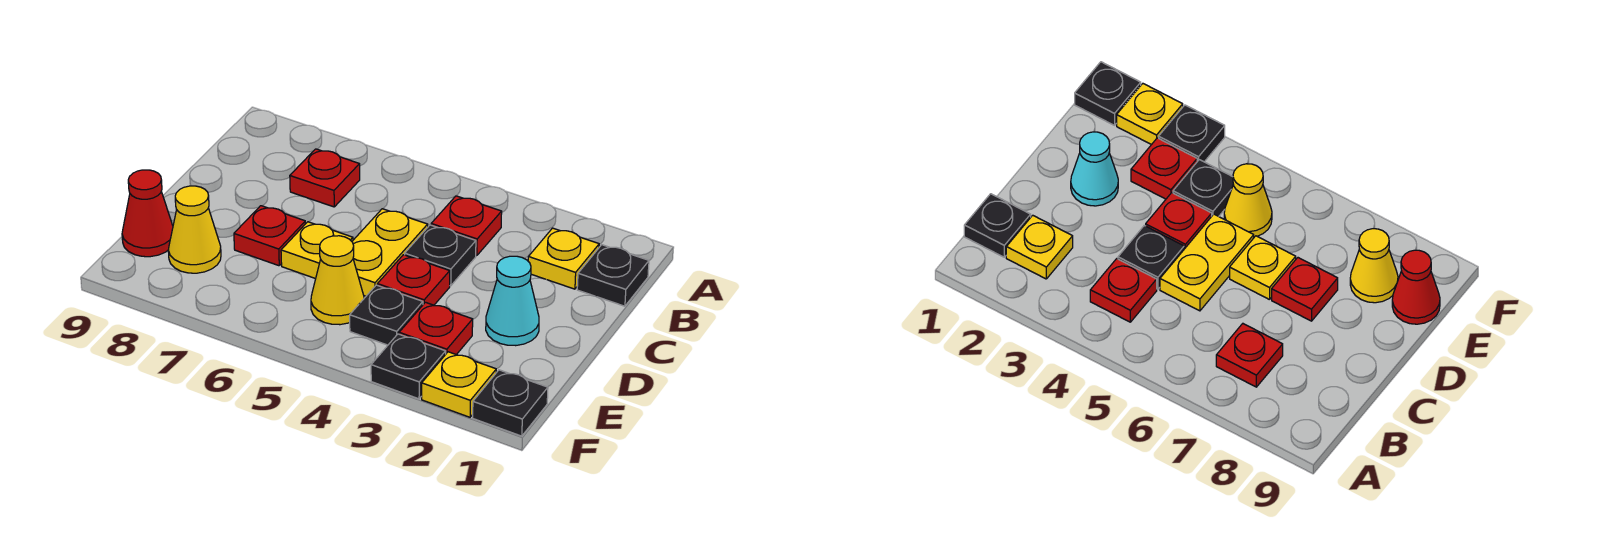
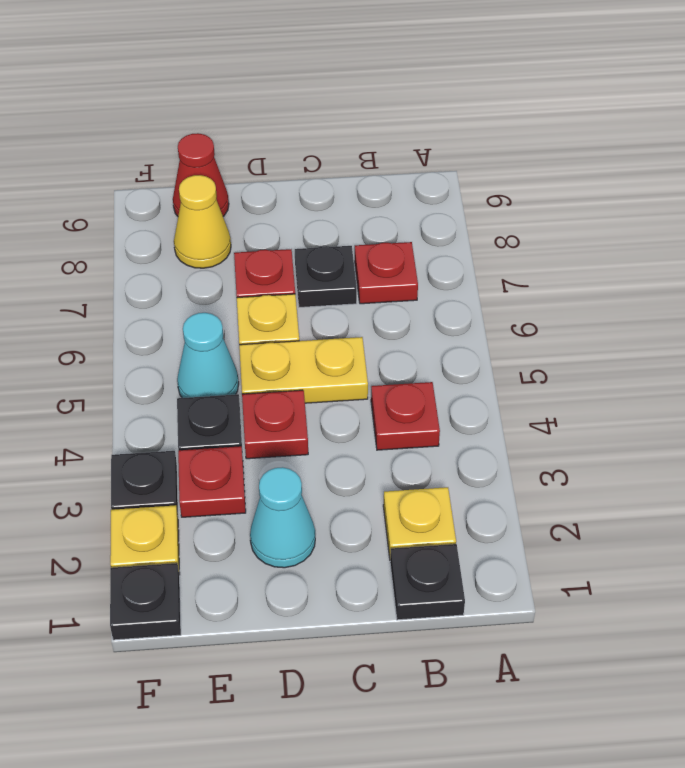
black 1x1 plate [405,225,476,286] -> black 1x1 plate moved to [295,246,357,307]
yellow 1x1 cone [311,236,364,325] -> cyan 1x1 cone [177,313,239,398]

